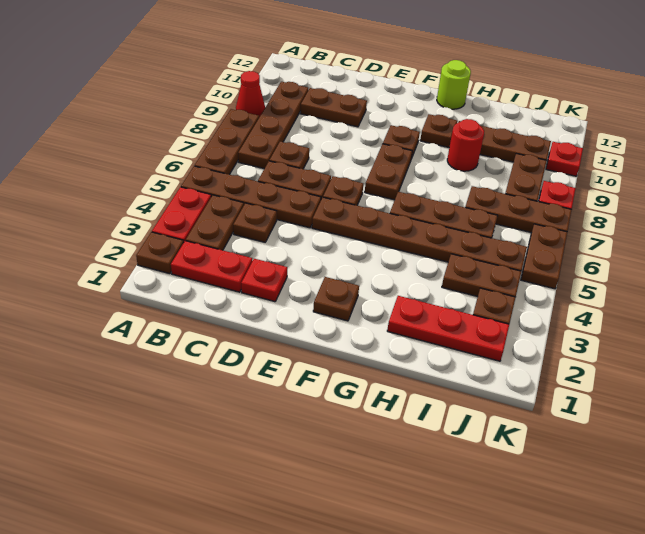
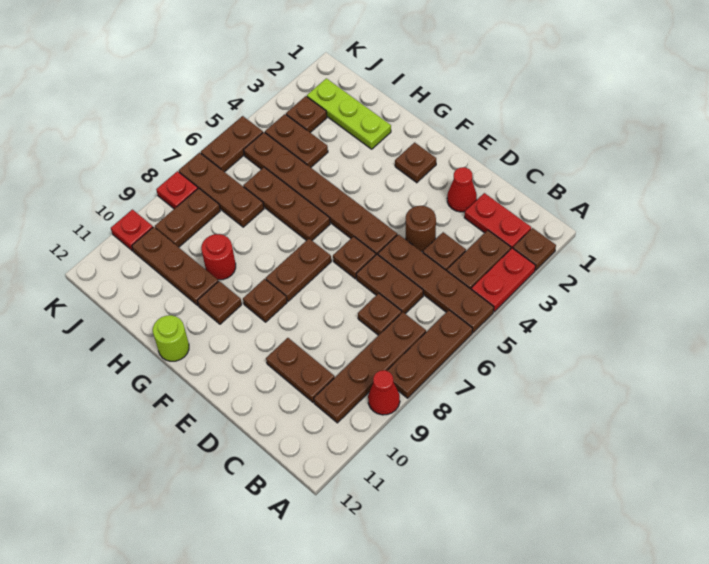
red 1x1 plate [241,259,287,302] -> red 1x1 cone [447,167,477,212]
none -> brown 1x1 round brick [406,206,436,251]
red 1x3 plate [387,296,509,361] -> lime 1x3 plate [307,78,391,149]

